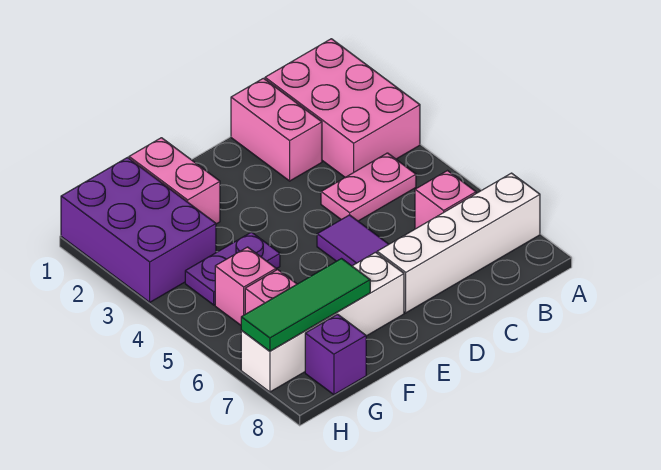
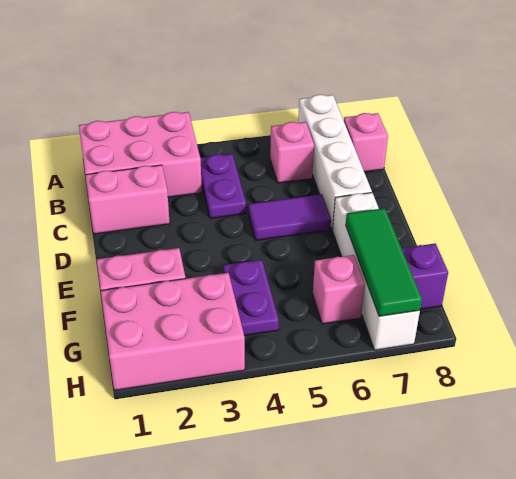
pink 1x2 plate [321,153,416,221] -> purple 1x2 plate [200,154,246,218]
purple 2x3 brick [61,158,216,302] -> pink 2x3 brick [101,273,245,390]
pink 1x1 brick [215,247,276,325] -> pink 1x1 brick moved to [344,113,388,172]

